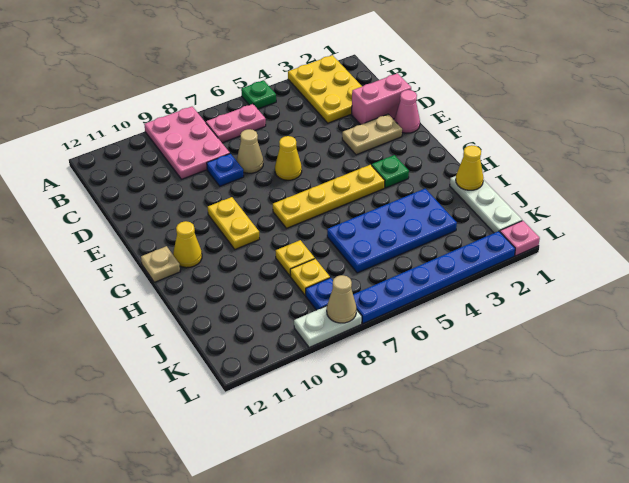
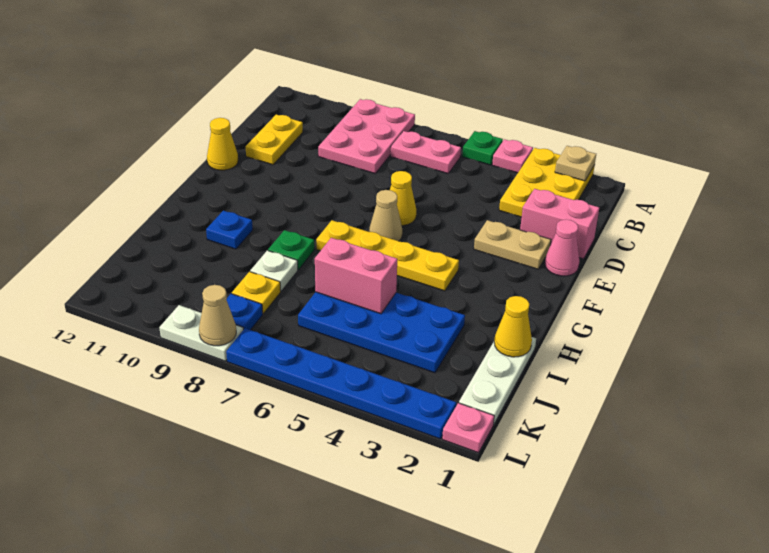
none -> pink 1x1 plate [492,139,533,173]
tan 1x1 cone [237,129,263,173] -> tan 1x1 cone moved to [369,190,402,241]
blue 1x1 plate [207,154,244,186] -> blue 1x1 plate moved to [206,211,253,249]
yellow 1x2 plate [208,197,259,249] -> yellow 1x2 plate moved to [246,115,303,165]
green 1x1 plate [372,155,409,188] -> green 1x1 plate moved to [268,230,314,270]
yellow 1x1 cone [173,221,202,268] -> yellow 1x1 cone moved to [207,118,238,170]
tan 1x1 plate [141,246,180,282] -> tan 1x1 plate moved to [555,146,596,181]
none -> pink 1x2 brick [315,238,397,314]
yellow 1x1 plate [276,240,315,276] -> white 1x1 plate [250,250,298,291]

